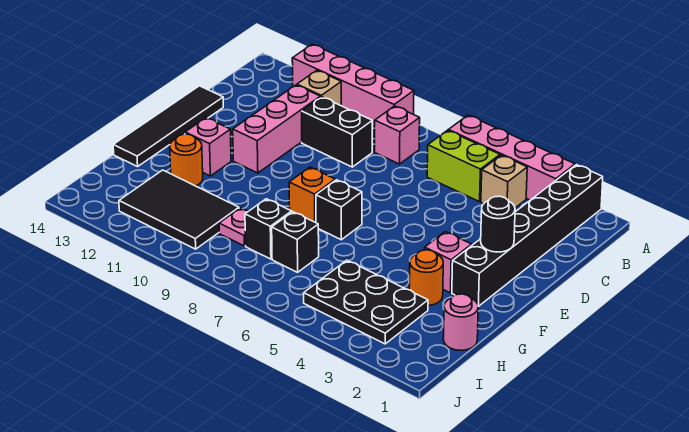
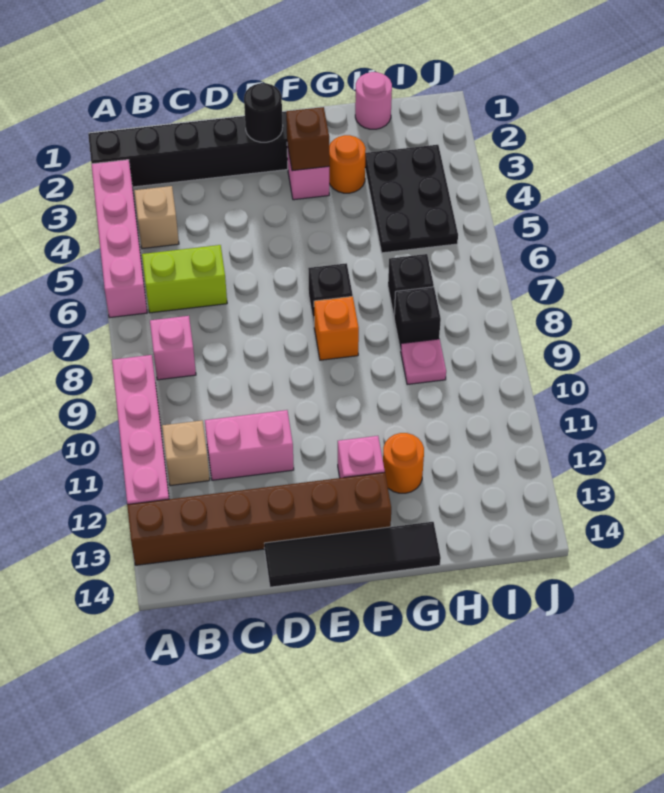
none -> brown 1x6 brick [127,472,391,565]
lime 1x2 brick [427,130,500,202] -> lime 1x2 brick turned to [142,245,227,313]
black 1x2 brick [302,97,372,167] -> none
pink 1x3 brick [233,85,320,173] -> pink 1x2 brick [205,410,294,480]
none -> brown 1x1 brick [286,107,329,171]
black 2x3 tile [119,170,239,249] -> none

